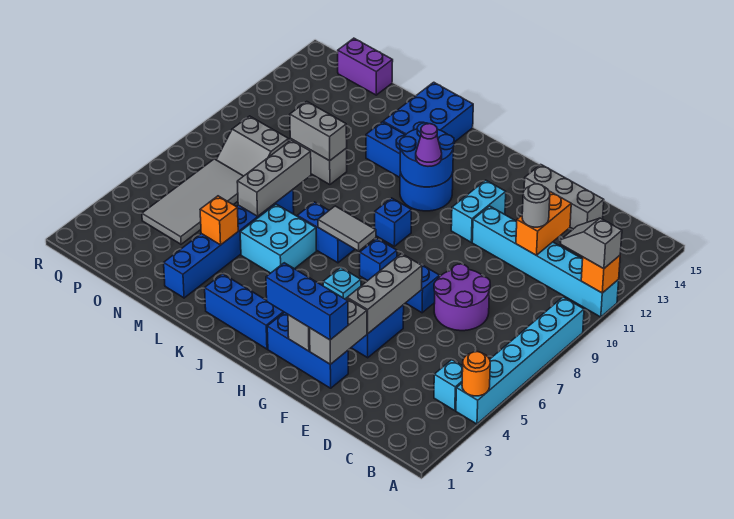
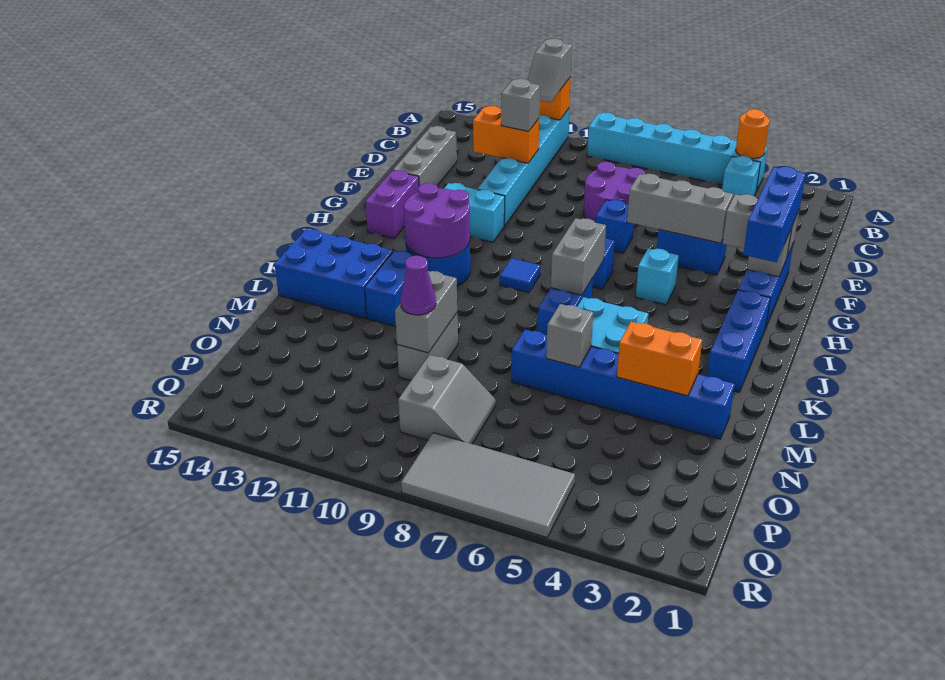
grey 1x1 round brick [522,184,550,227] -> grey 1x1 brick [501,79,540,131]
grey 1x2 tile [318,206,376,251] -> grey 1x2 brick [551,218,606,295]
blue 1x1 brick [375,198,411,246] -> blue 1x1 tile [500,258,540,293]
blue 2x2 round brick [400,123,454,187] -> purple 2x2 round brick [404,183,470,258]
purple 1x1 cone [416,124,442,166] -> purple 1x1 cone moved to [401,256,436,315]
orange 1x1 brick [200,196,238,245] -> orange 1x2 brick [617,322,702,396]
grey 1x3 brick [237,140,311,216] -> grey 1x1 brick [546,304,593,367]
grey 2x4 tile [142,159,243,244] -> grey 2x4 tile moved to [401,433,575,537]
purple 1x2 brick [338,38,393,95] -> purple 1x2 brick moved to [365,170,419,239]

